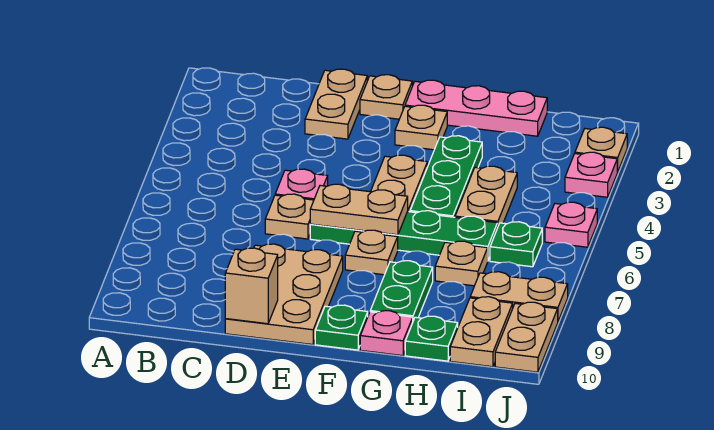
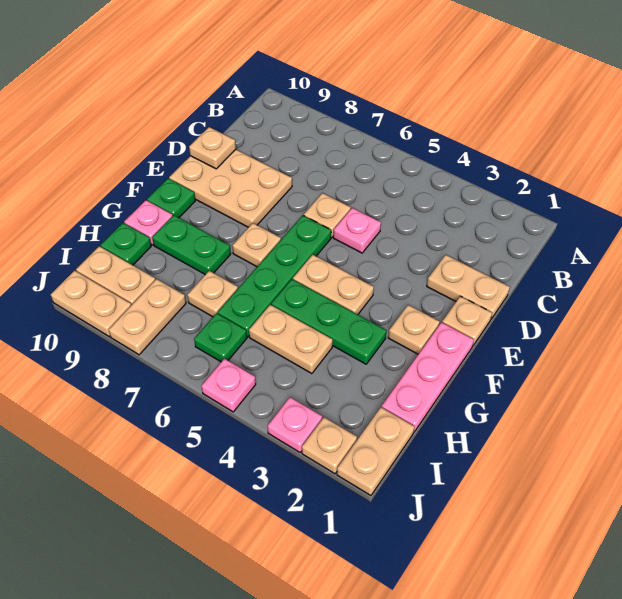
tan 1x1 brick [225,248,278,324] -> tan 1x1 plate [189,127,236,169]
tan 1x2 plate [310,184,408,235] -> tan 1x2 plate moved to [337,407,414,496]

